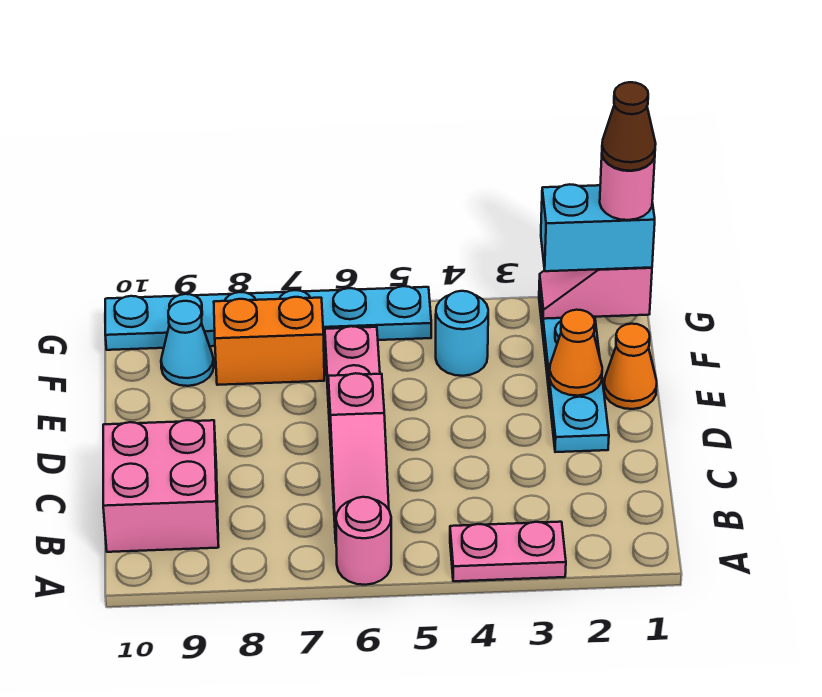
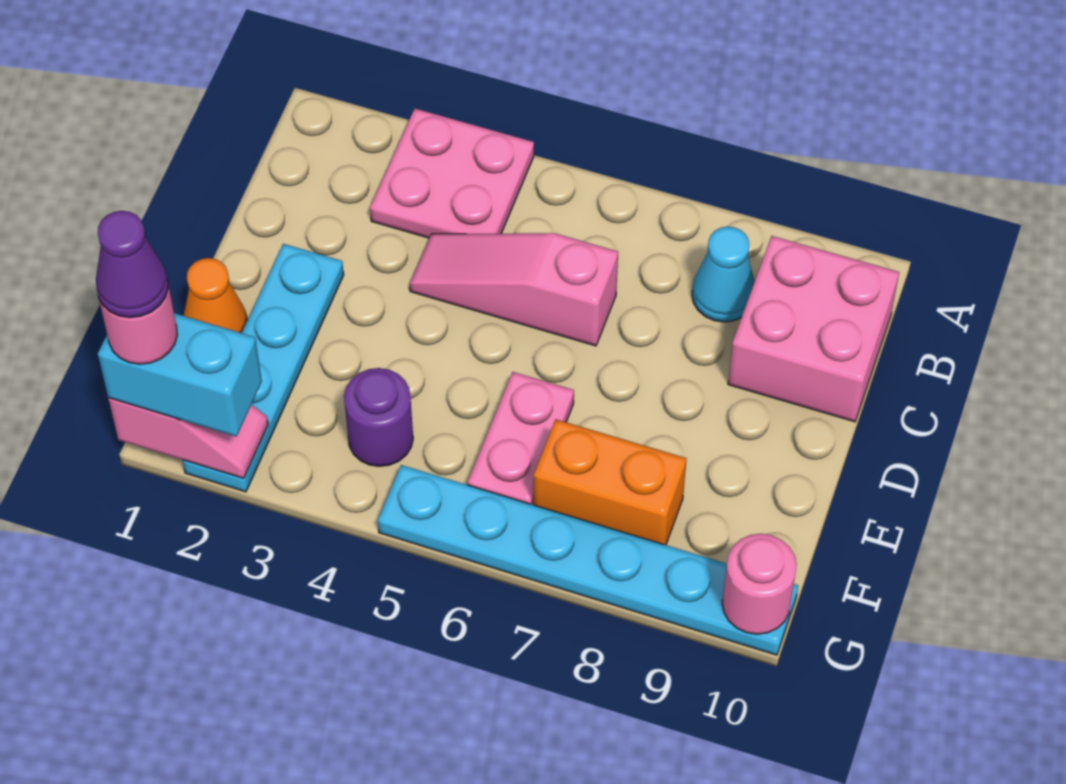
pink 1x2 plate [450,522,566,581] -> pink 2x2 plate [370,109,534,238]
pink 1x1 round brick [336,497,391,585] -> pink 1x1 round brick moved to [722,534,797,634]
pink 1x3 slope [328,373,389,540] -> pink 1x3 slope turned to [410,233,618,346]
orange 1x1 cone [549,310,602,396] -> none
cyan 1x1 round brick [436,291,488,376] -> purple 1x1 round brick [344,368,413,466]
cyan 1x1 cone [161,301,214,386] -> cyan 1x1 cone moved to [692,227,755,322]
brown 1x1 cone [602,82,656,171] -> purple 1x1 cone [96,211,168,318]

